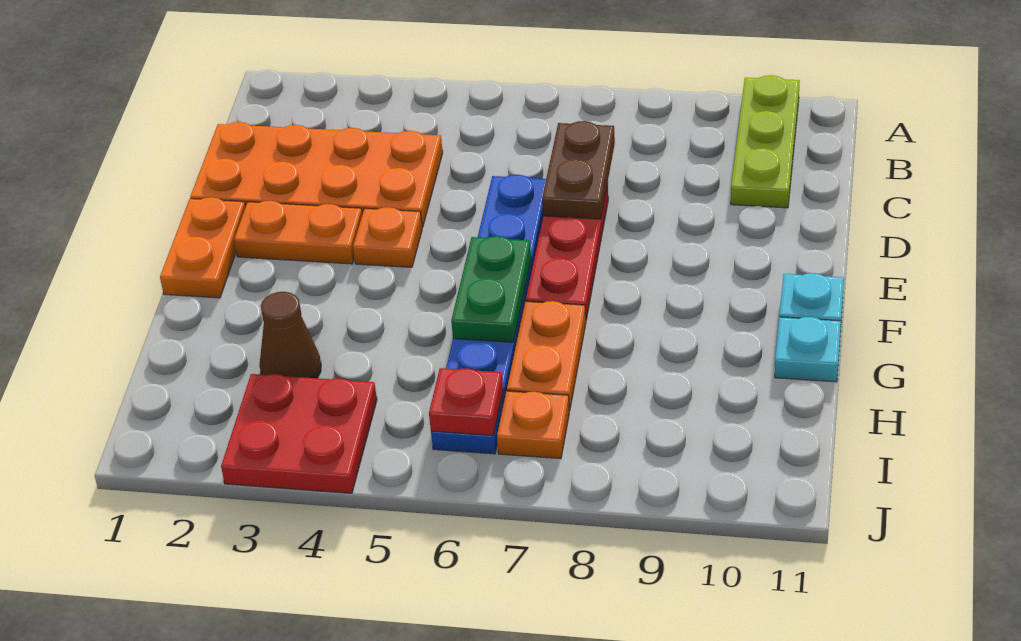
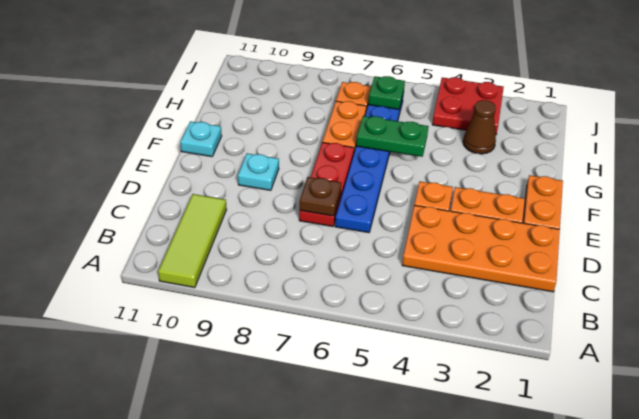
lime 1x3 plate [731,75,800,208] -> lime 1x3 tile [158,194,227,288]
brown 1x2 plate [542,121,615,219] -> brown 1x1 plate [300,177,341,216]
green 1x2 plate [451,236,531,342] -> green 1x2 plate turned to [356,116,429,157]
cyan 1x1 plate [775,317,841,382] -> cyan 1x1 plate moved to [238,153,279,190]
red 1x1 plate [429,368,503,436] -> green 1x1 plate [368,76,405,109]

